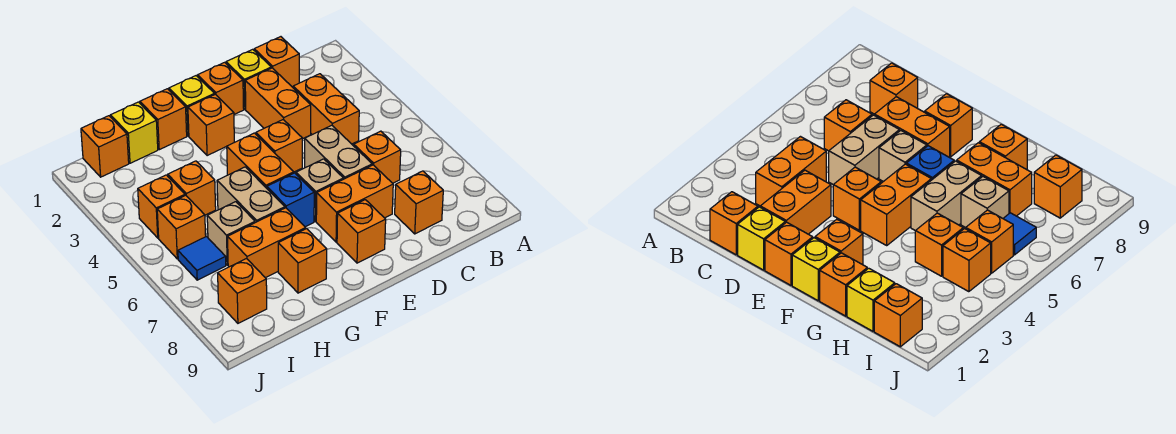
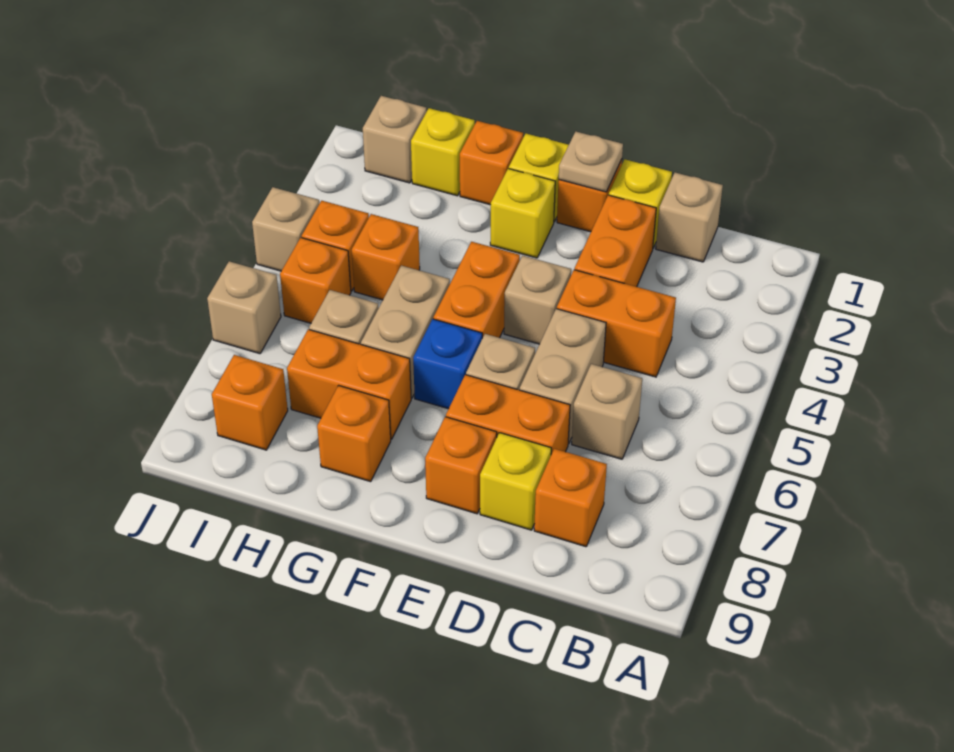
orange 1x1 brick [254,37,299,87] -> tan 1x1 brick [656,173,723,262]
orange 1x2 brick [293,74,359,144] -> orange 1x2 brick turned to [557,270,676,377]
orange 1x1 brick [354,131,401,183] -> tan 1x1 brick [572,364,642,459]
none -> yellow 1x1 brick [480,433,551,530]
none -> tan 1x1 plate [559,132,623,192]
orange 1x1 brick [256,120,302,172] -> tan 1x1 brick [504,256,571,344]
orange 1x1 brick [188,94,234,156] -> yellow 1x1 brick [490,168,555,258]
orange 1x1 brick [81,116,129,177] -> tan 1x1 brick [363,96,426,183]
blue 1x1 tile [178,237,226,280] -> none
none -> tan 1x1 brick [252,187,319,271]
none -> tan 1x1 brick [207,261,281,354]

